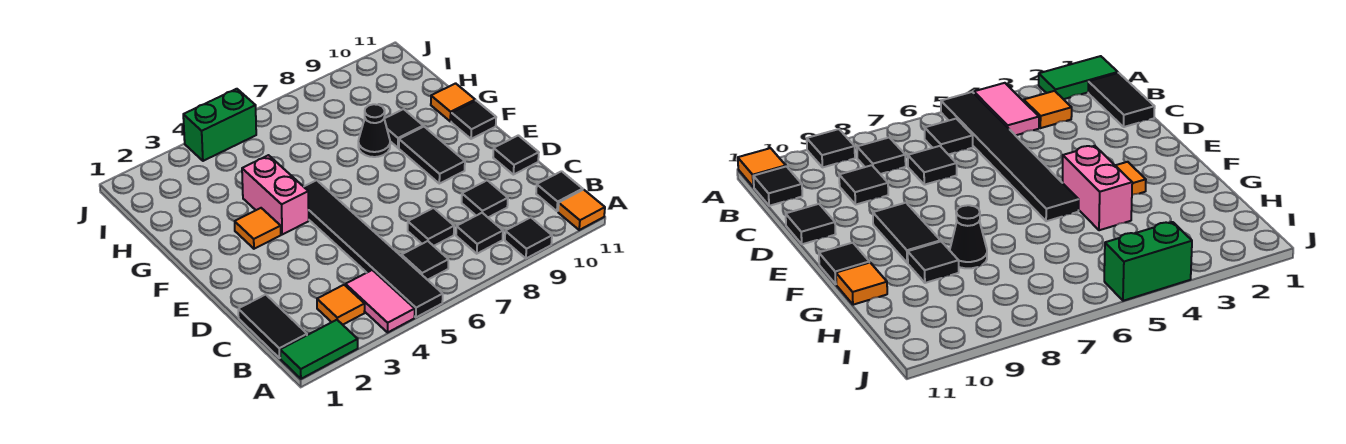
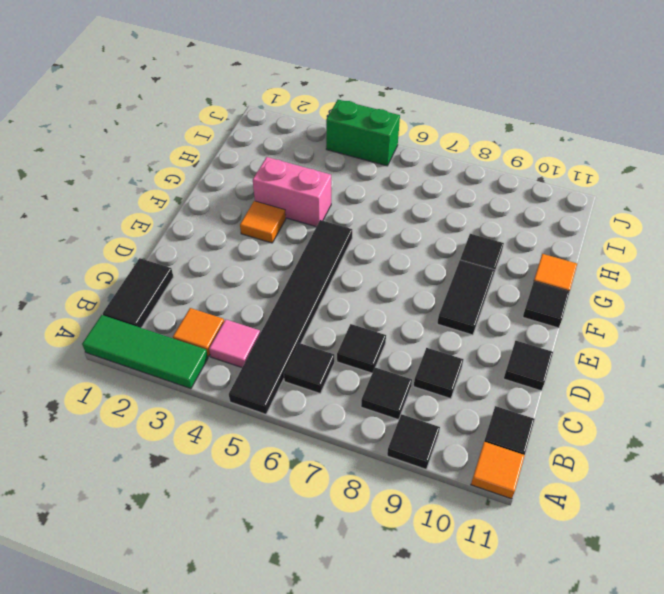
green 1x2 tile [280,320,358,379] -> green 1x3 tile [82,315,208,389]
pink 1x2 tile [346,270,415,332] -> pink 1x1 tile [209,320,260,367]
pink 1x2 brick [242,155,309,235] -> pink 1x2 brick turned to [253,157,331,227]
black 1x1 cone [358,104,390,157] -> none

